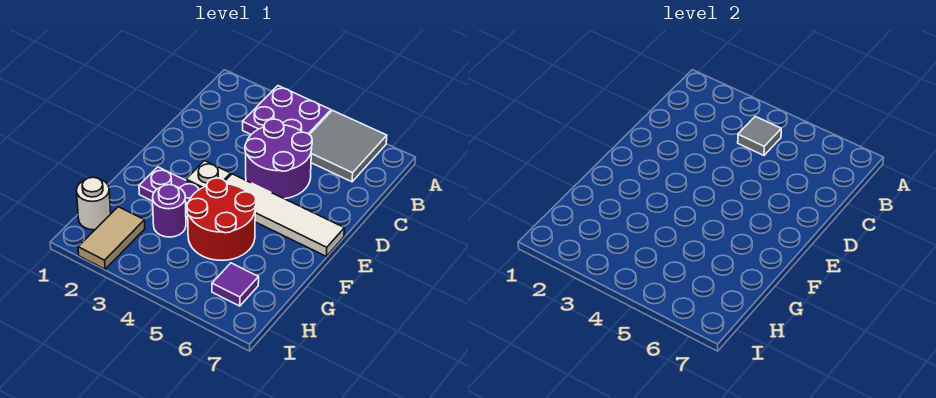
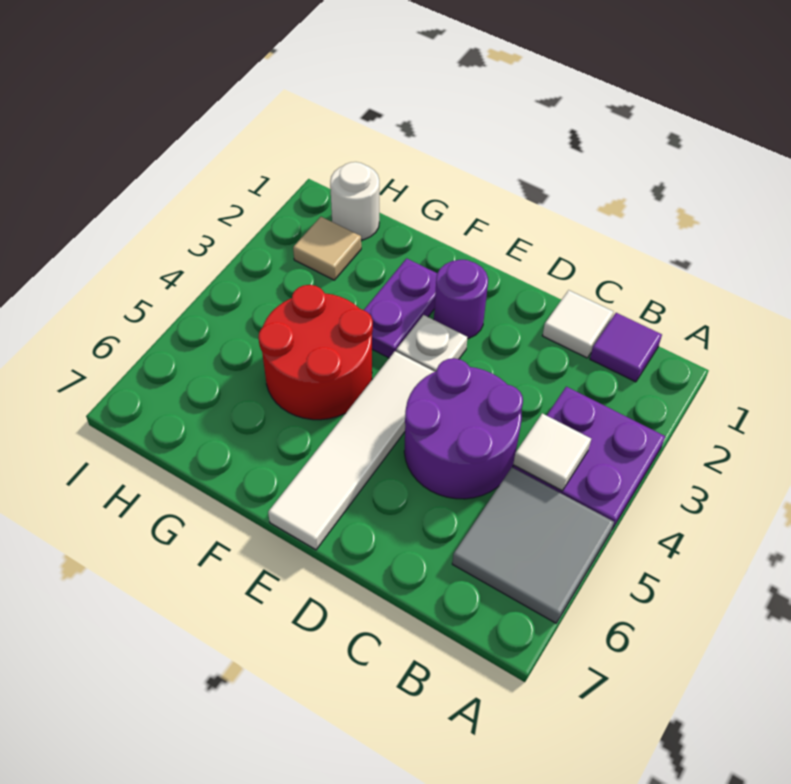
grey 1x1 tile [738,116,781,155] -> white 1x1 tile [513,413,591,491]
none -> white 1x1 tile [542,290,613,358]
purple 1x1 round brick [153,185,186,237] -> purple 1x1 round brick moved to [434,260,488,339]
tan 1x2 tile [78,207,145,269] -> tan 1x1 tile [293,217,361,280]
purple 1x1 tile [212,263,259,306] -> purple 1x1 tile moved to [590,313,662,382]

